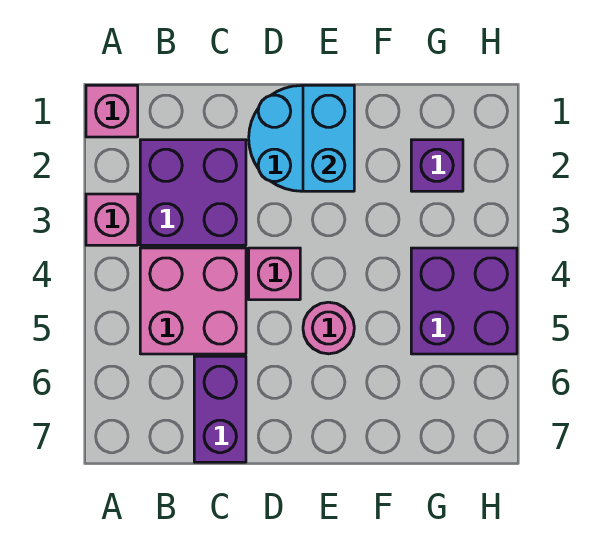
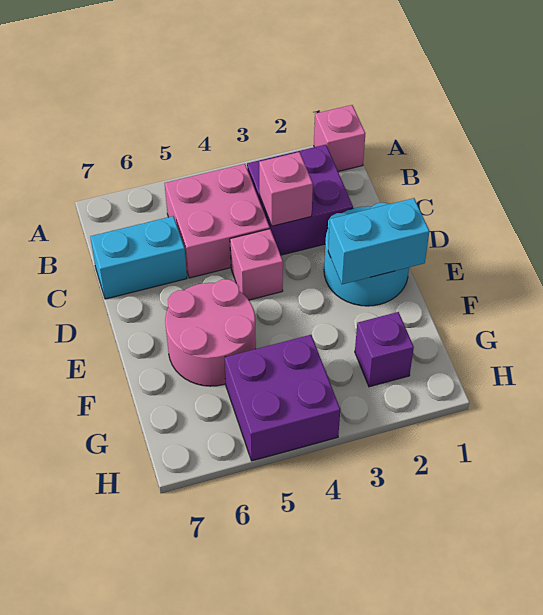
pink 1x1 brick [86,194,138,245] -> pink 1x1 brick moved to [259,152,313,226]
purple 1x2 brick [194,356,246,462] -> cyan 1x2 brick [90,216,187,299]
pink 1x1 round brick [303,302,354,354] -> pink 2x2 round brick [165,279,256,386]

